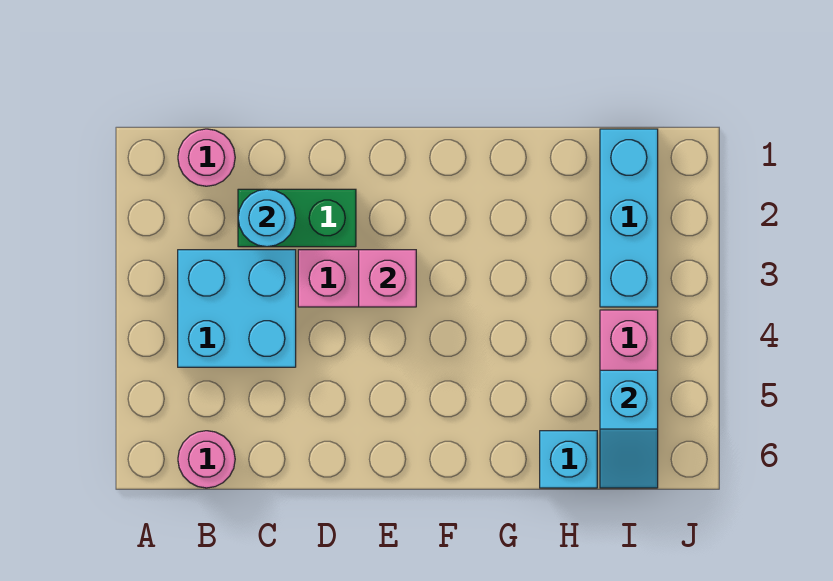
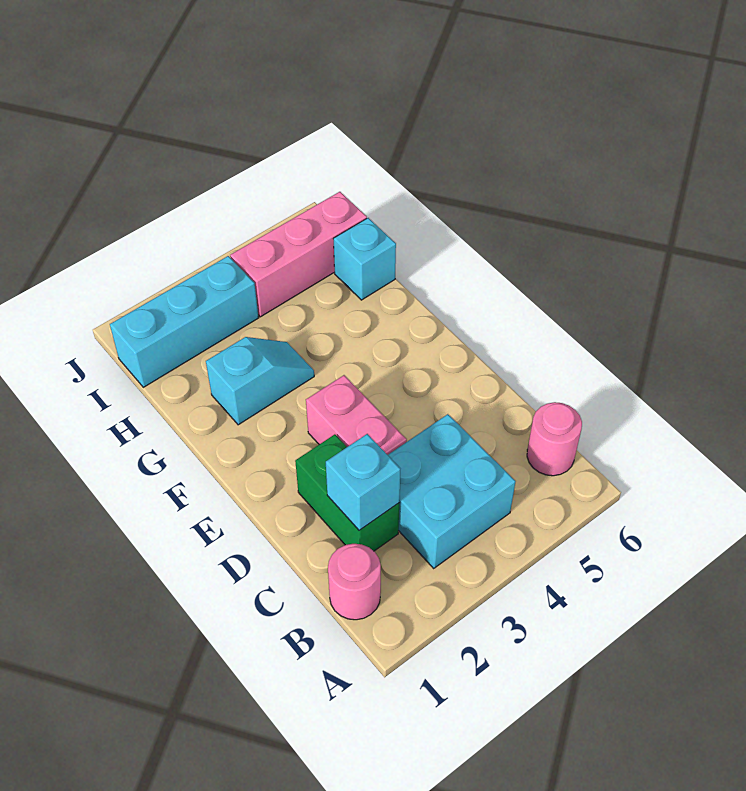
cyan 1x1 round brick [238,189,296,247] -> cyan 1x1 brick [326,434,400,530]
pink 1x1 brick [359,250,416,307] -> none
cyan 1x2 slope [600,370,658,488] -> cyan 1x2 slope moved to [206,337,314,425]

